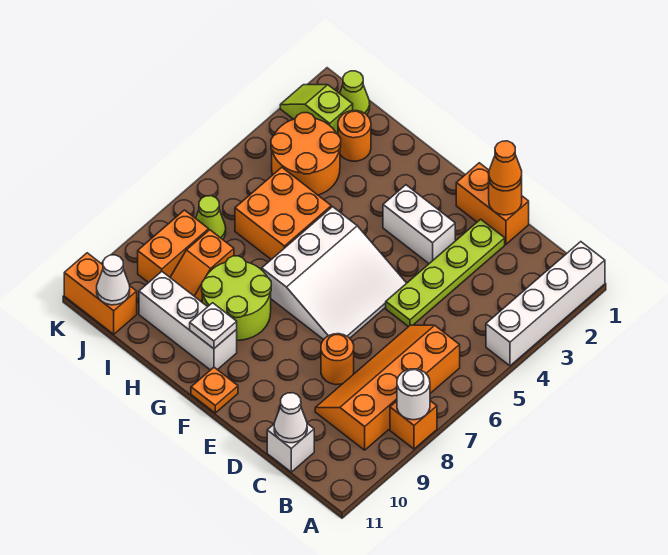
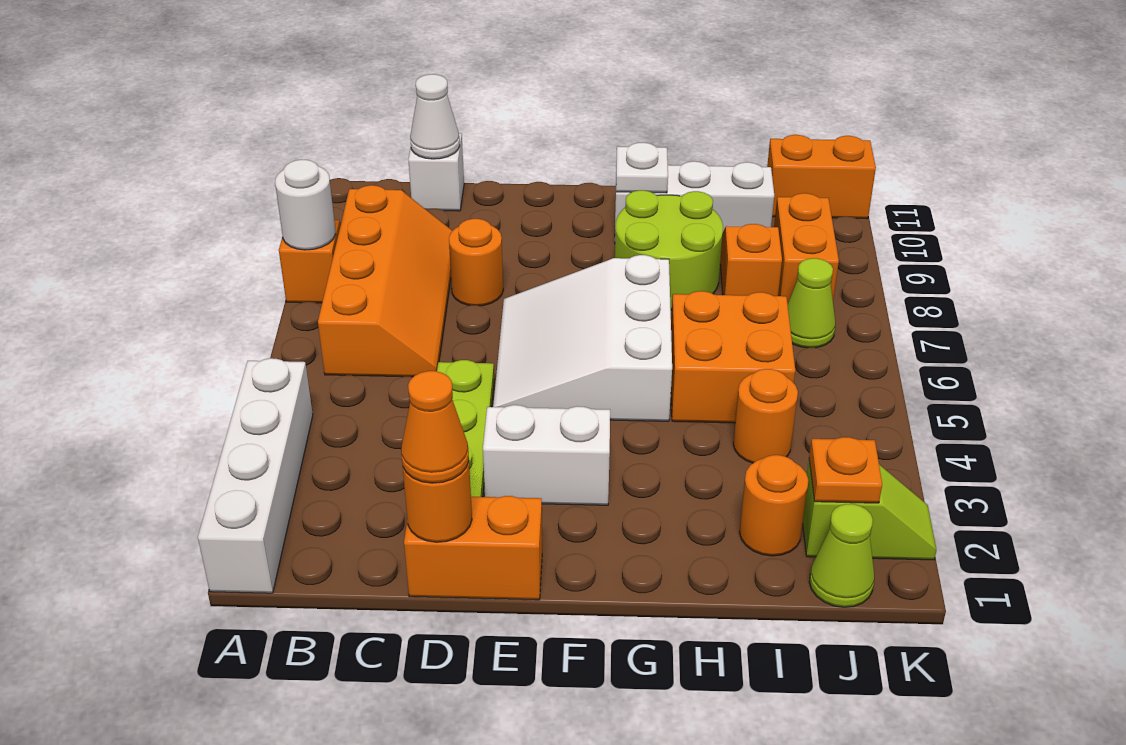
orange 1x1 plate [191,367,238,413] -> orange 1x1 plate moved to [809,437,882,503]
orange 2x2 round brick [271,113,341,195] -> orange 1x1 round brick [733,369,798,463]
white 1x1 cone [97,255,130,305] -> none

